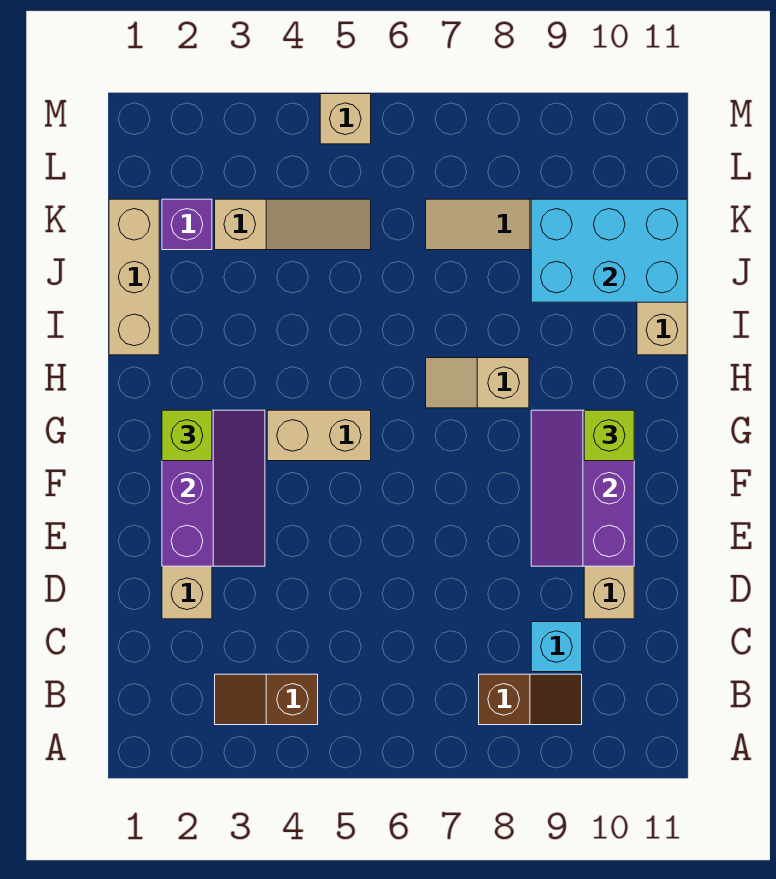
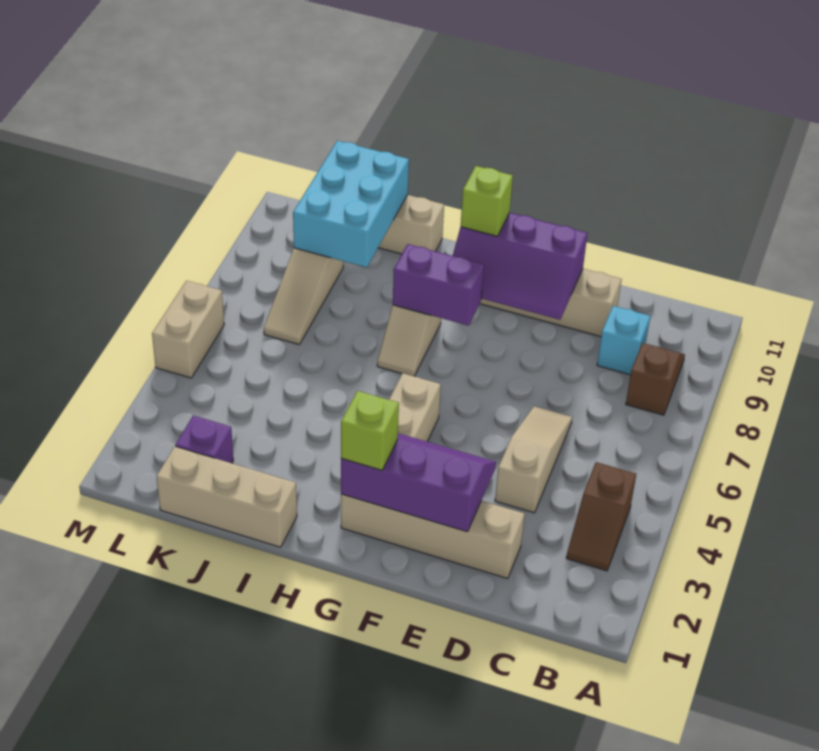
none -> purple 1x2 brick [393,244,484,326]
tan 1x3 slope [215,199,371,250] -> tan 1x3 slope moved to [495,406,572,513]
tan 1x1 brick [320,94,371,144] -> tan 1x2 brick [152,281,224,378]

